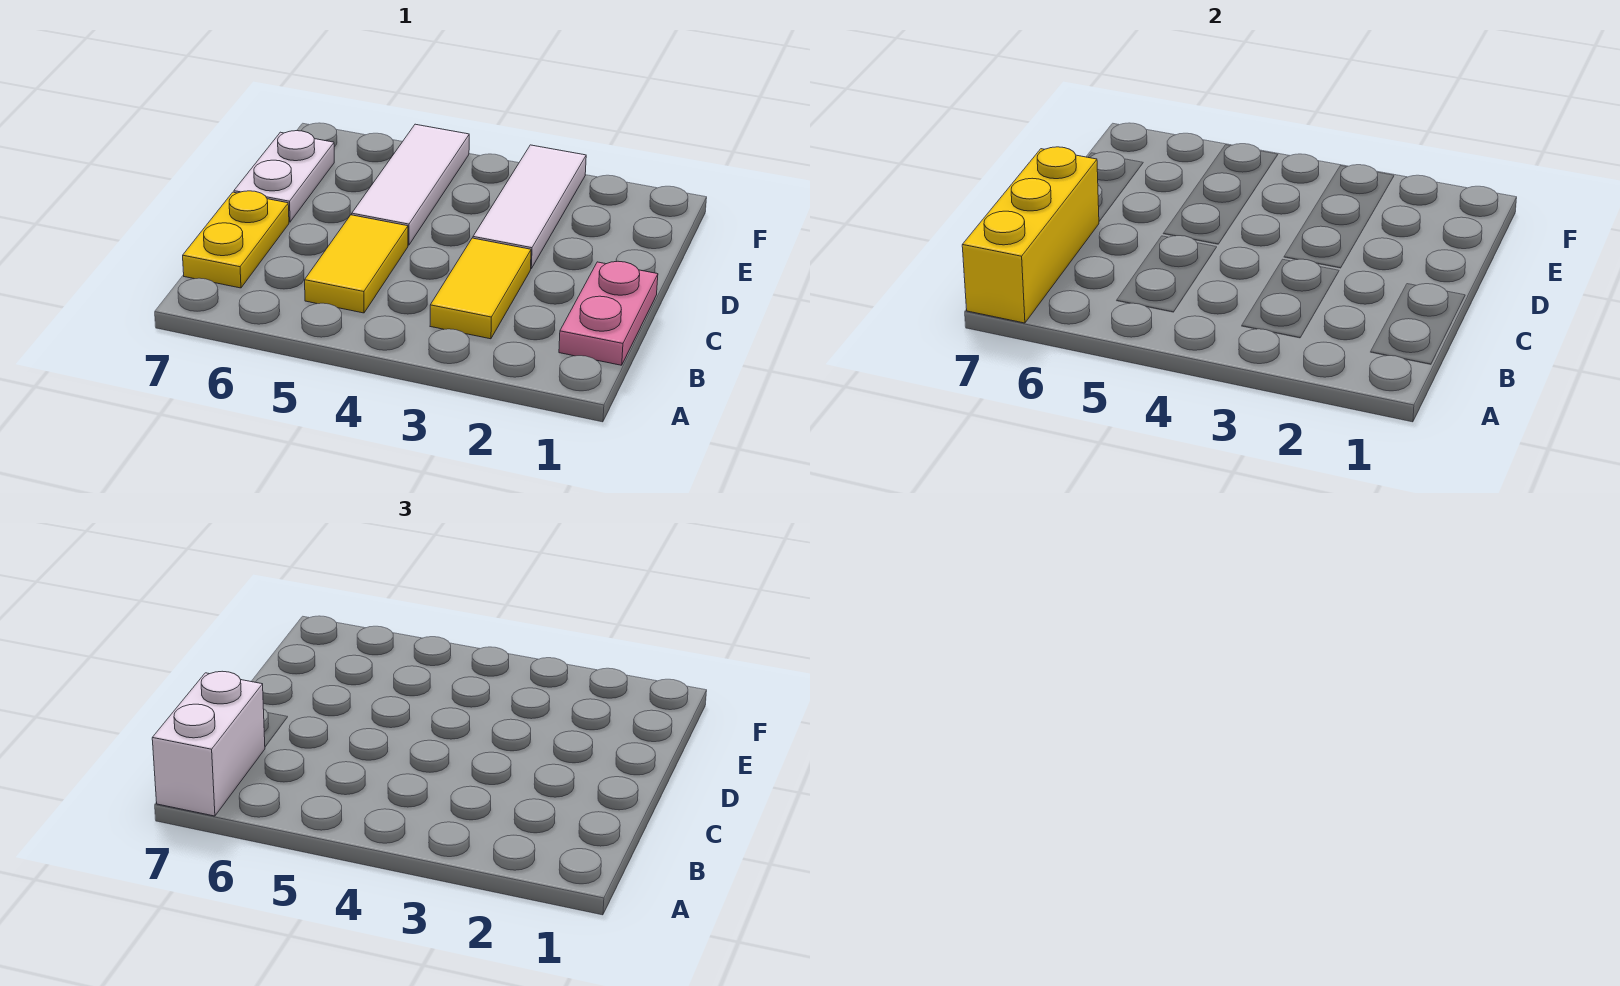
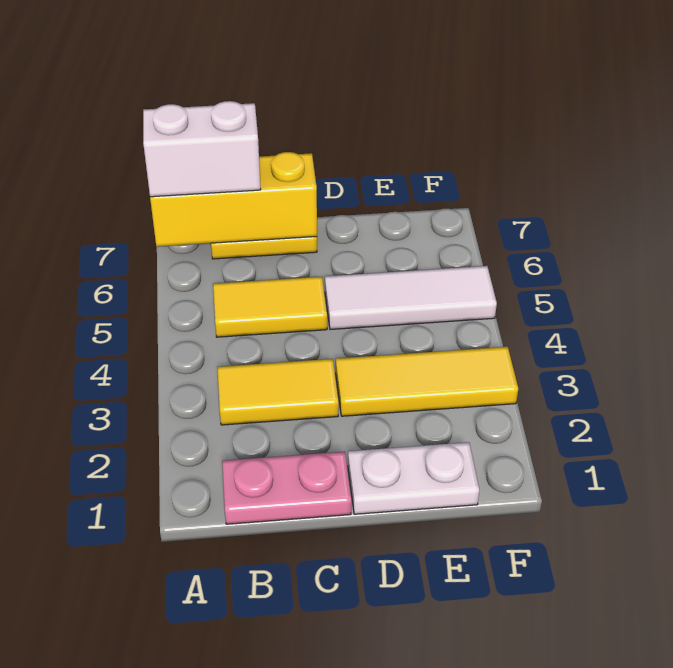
white 1x3 tile [473,145,586,269] -> yellow 1x3 tile [336,347,518,416]
white 1x2 plate [234,131,334,222] -> white 1x2 plate moved to [348,442,479,514]

